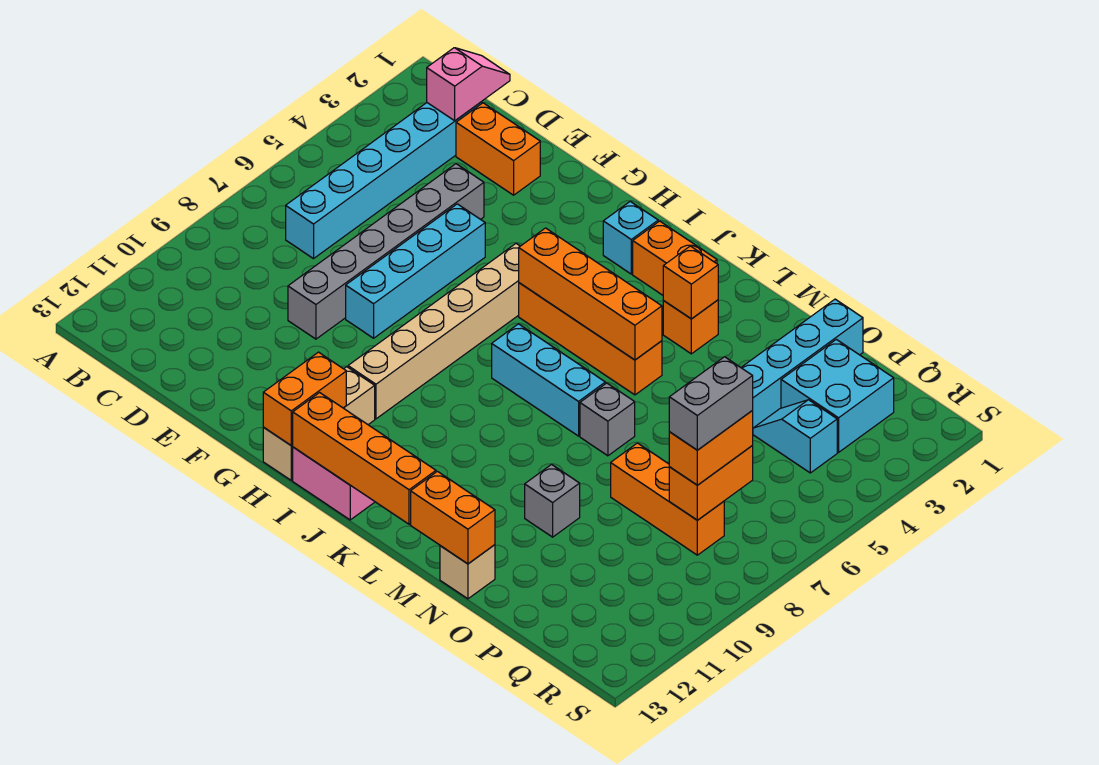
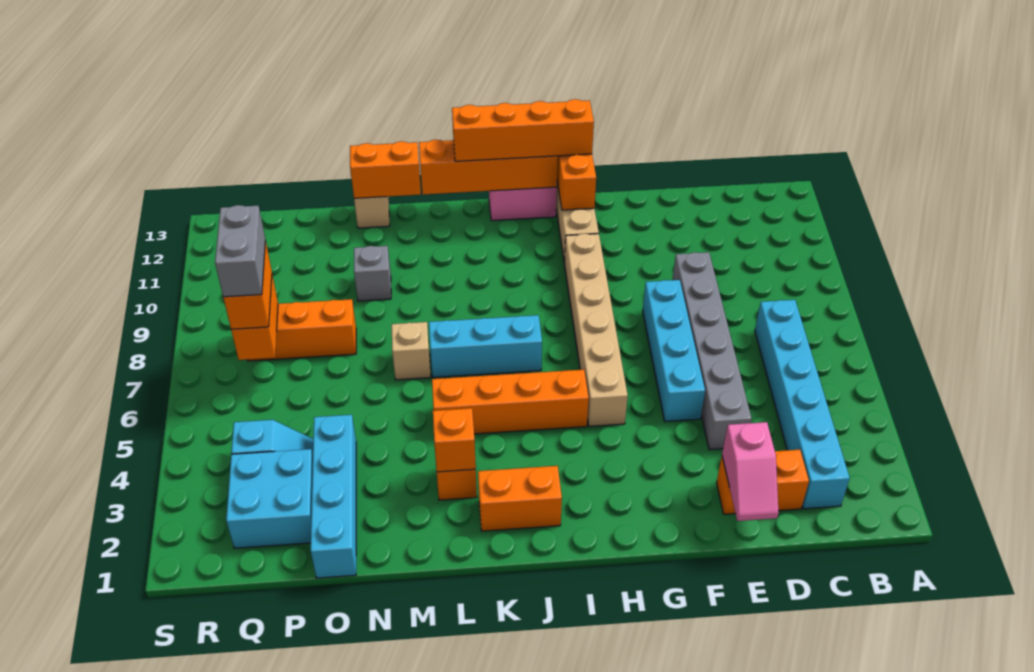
pink 1x2 slope [427,48,510,121] -> pink 1x2 slope moved to [722,422,779,521]
cyan 1x1 brick [603,201,658,274] -> none
orange 1x4 brick [519,228,662,360] -> orange 1x4 brick moved to [452,99,594,161]
grey 1x1 brick [580,383,635,456] -> tan 1x1 brick [392,322,431,380]

